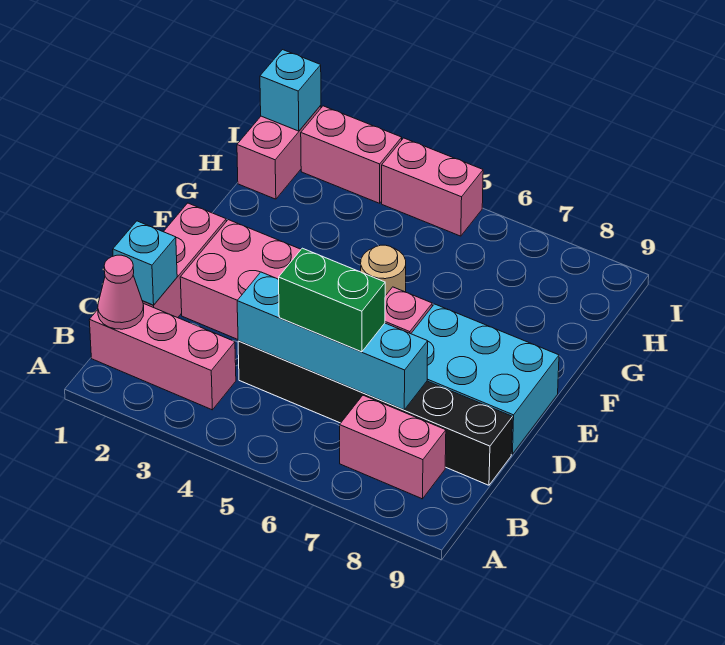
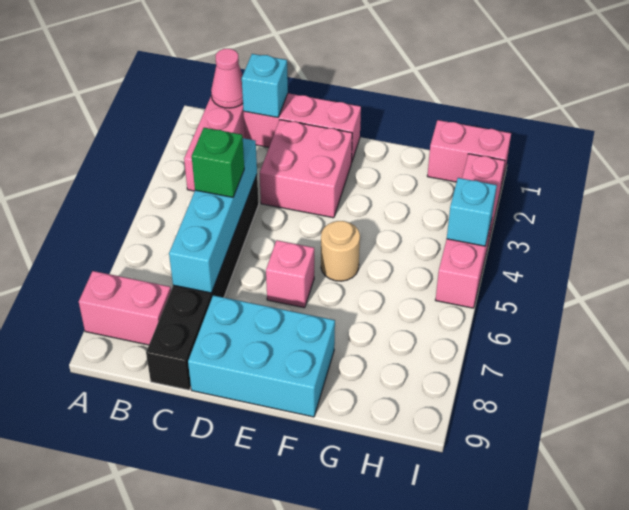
pink 1x2 brick [340,395,446,499] -> pink 1x2 brick turned to [79,271,171,345]
green 1x2 brick [278,248,385,352] -> green 1x1 brick [192,128,244,197]
cyan 2x3 brick [411,304,559,454] -> cyan 2x3 brick turned to [188,295,335,417]
cyan 1x1 brick [260,50,321,131] -> cyan 1x1 brick moved to [447,178,497,246]

